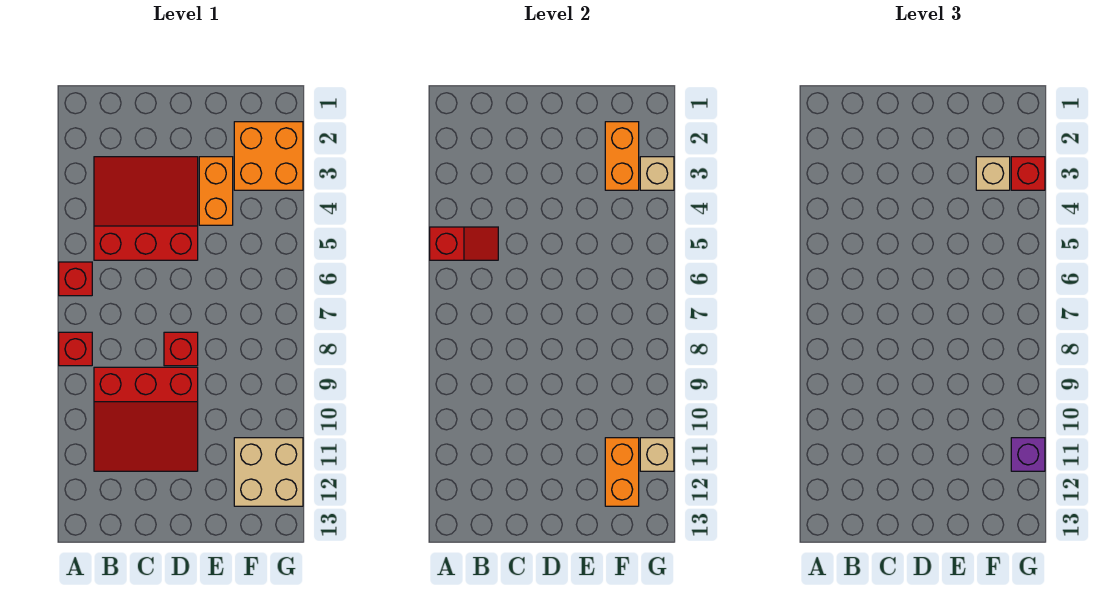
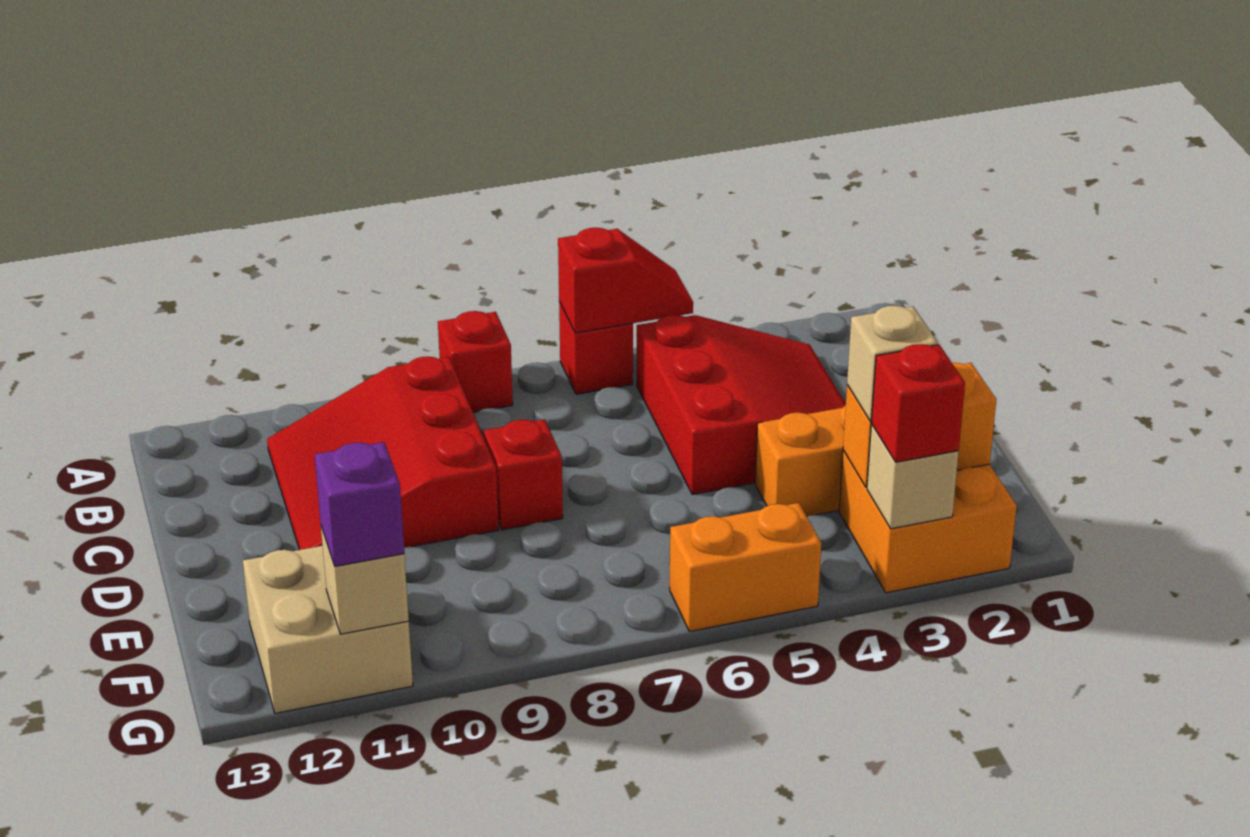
red 1x2 slope [430,227,498,260] -> red 1x2 slope turned to [558,228,693,333]
orange 1x2 brick [605,438,639,506] -> orange 1x2 brick moved to [670,503,821,632]

